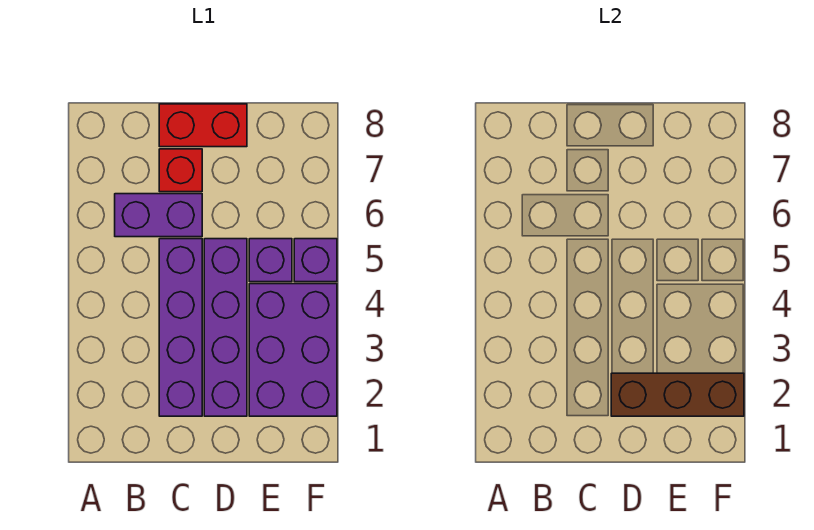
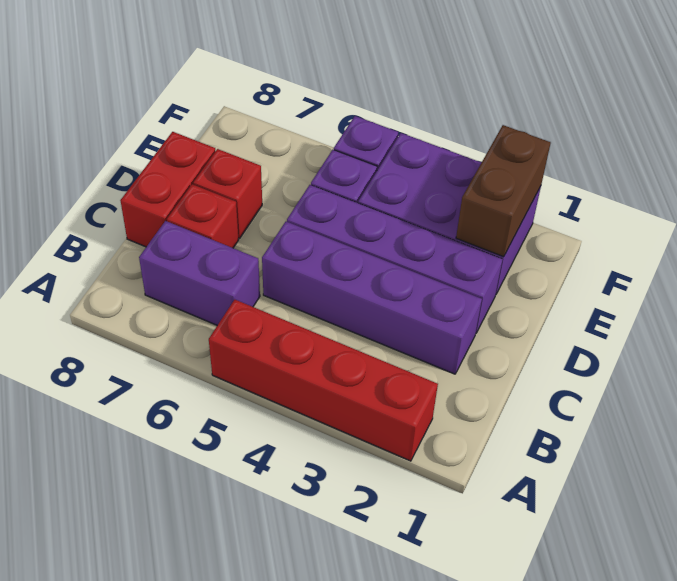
none -> red 1x4 brick [209,300,438,461]
purple 1x2 brick [115,194,202,237] -> purple 1x2 brick turned to [139,221,260,325]
brown 1x3 brick [611,373,744,416] -> brown 1x2 brick [456,125,551,257]
none -> red 1x1 brick [193,149,262,238]

